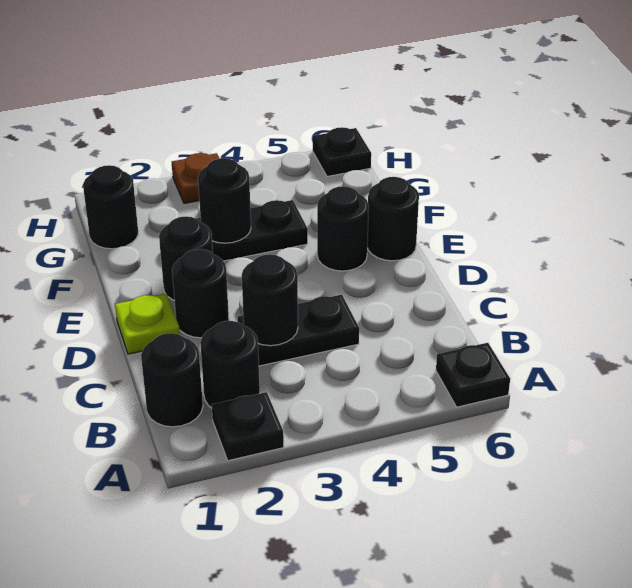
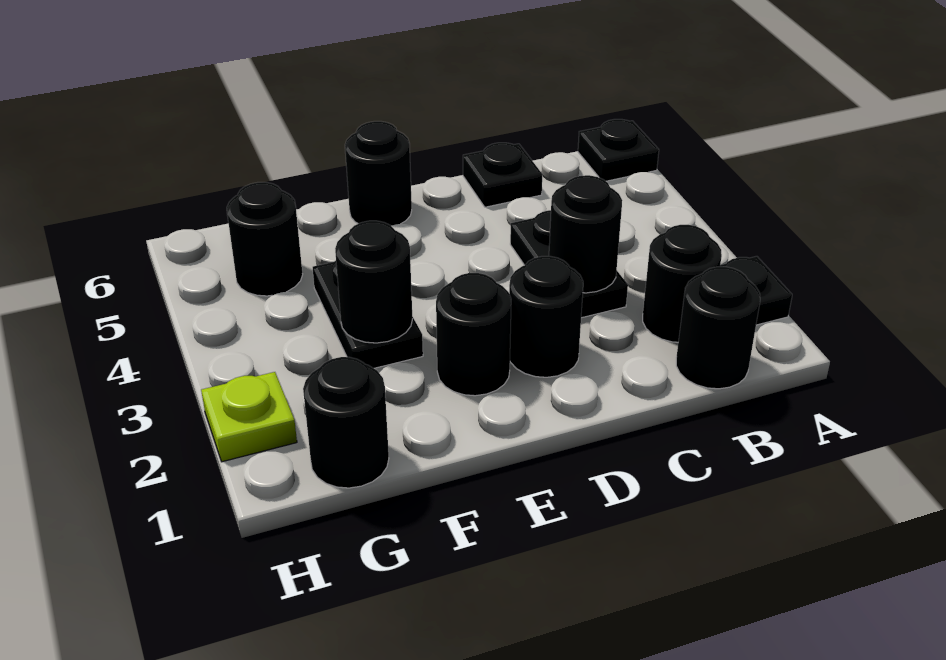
lime 1x1 plate [115,293,180,354] -> lime 1x1 plate moved to [201,372,297,462]
black 1x1 round brick [317,186,369,271] -> black 1x1 round brick moved to [227,182,303,296]
brown 1x1 plate [172,153,220,204] -> none
black 1x1 plate [313,127,371,177] -> black 1x1 plate moved to [463,143,542,207]

